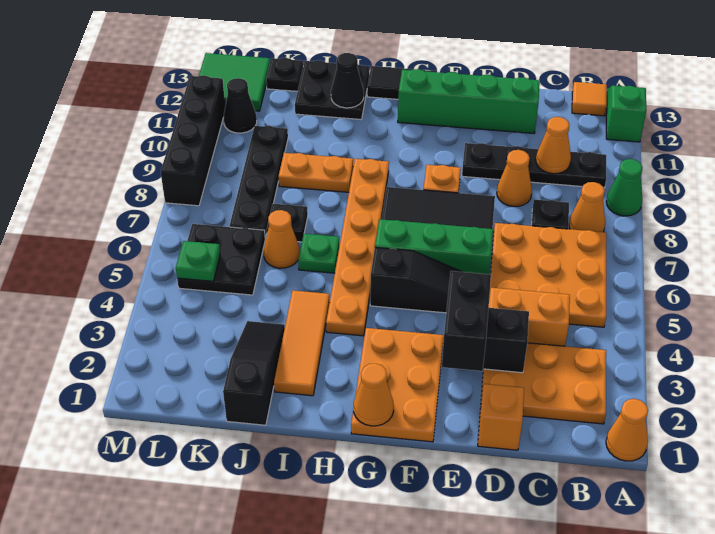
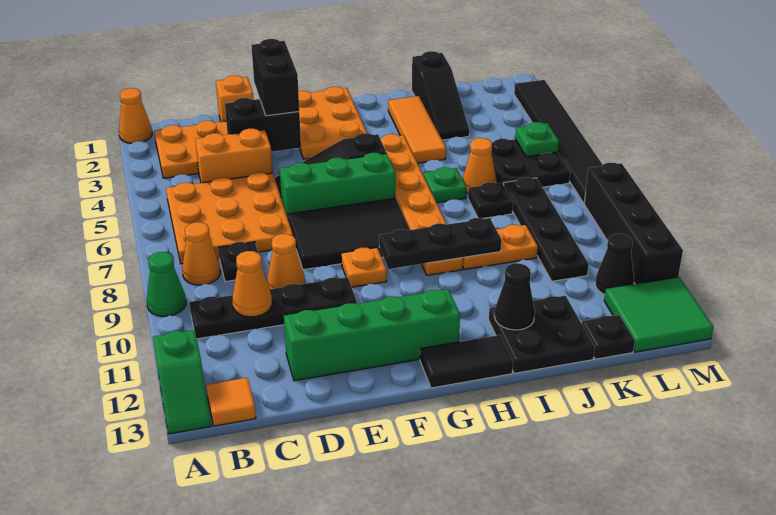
orange 1x1 cone [354,363,394,426] -> none
none -> black 1x3 plate [379,218,501,269]
none -> black 1x6 tile [514,80,602,203]

